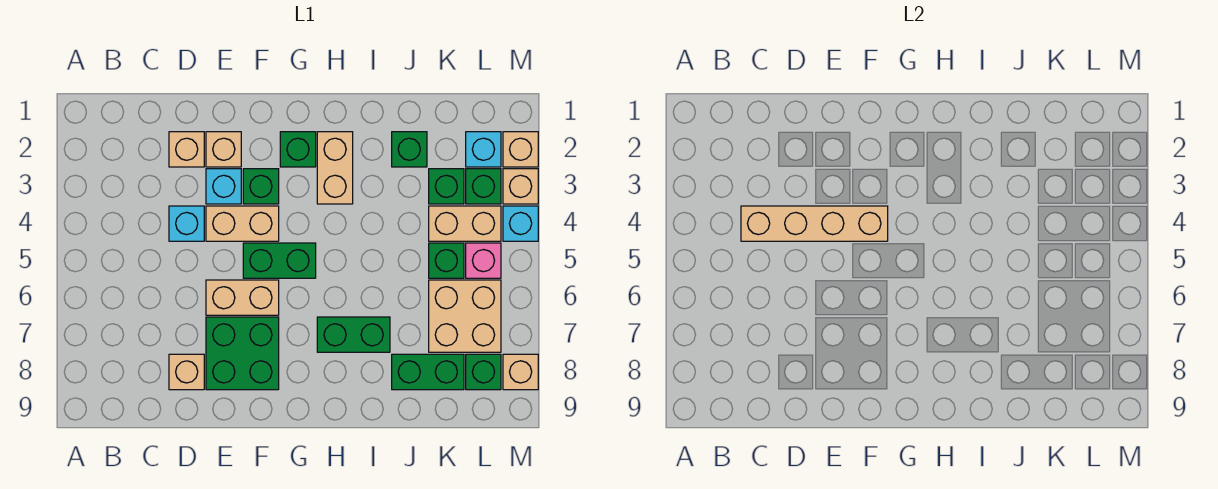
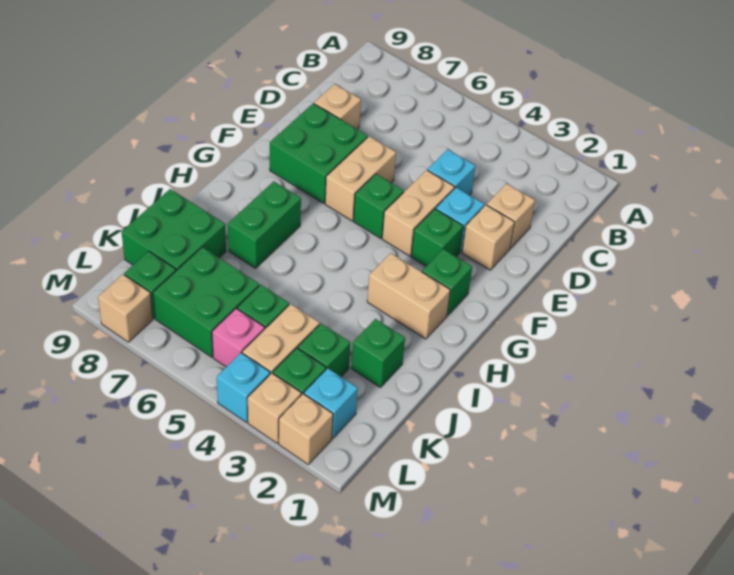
tan 1x4 brick [741,206,888,241] -> none
green 1x2 brick [243,243,316,278] -> green 1x1 brick [353,174,404,238]
green 1x2 brick [392,354,464,390] -> green 2x2 brick [122,189,226,271]
tan 2x2 brick [429,280,501,352] -> green 2x2 brick [153,247,259,357]

